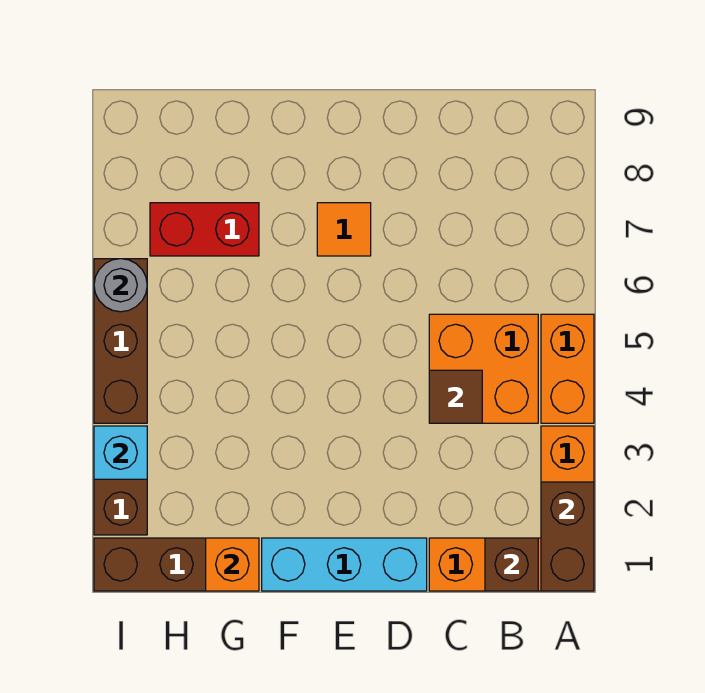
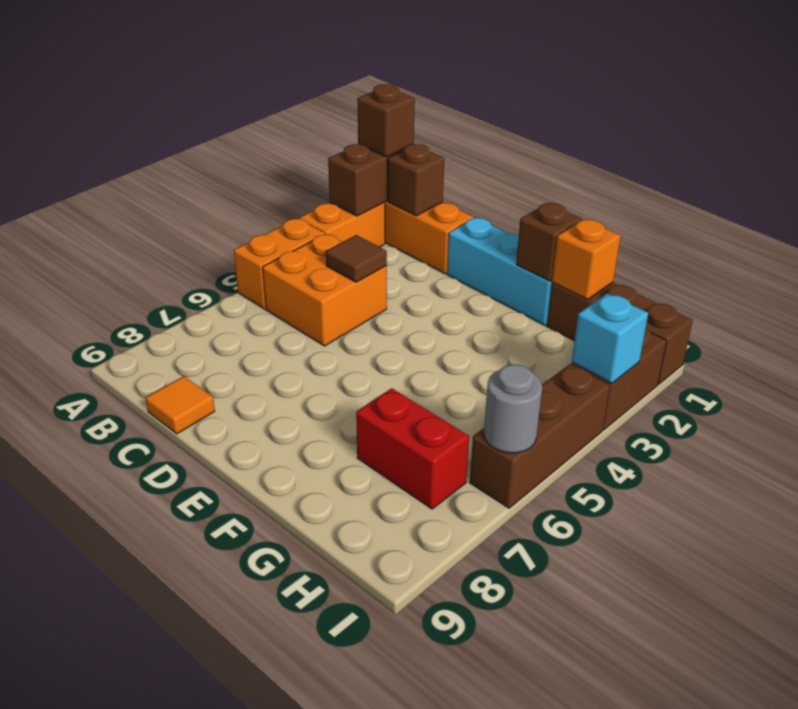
none -> brown 1x1 brick [357,84,415,157]
orange 1x1 tile [317,203,371,256] -> orange 1x1 tile moved to [146,376,215,434]
none -> brown 1x1 brick [516,203,582,281]

